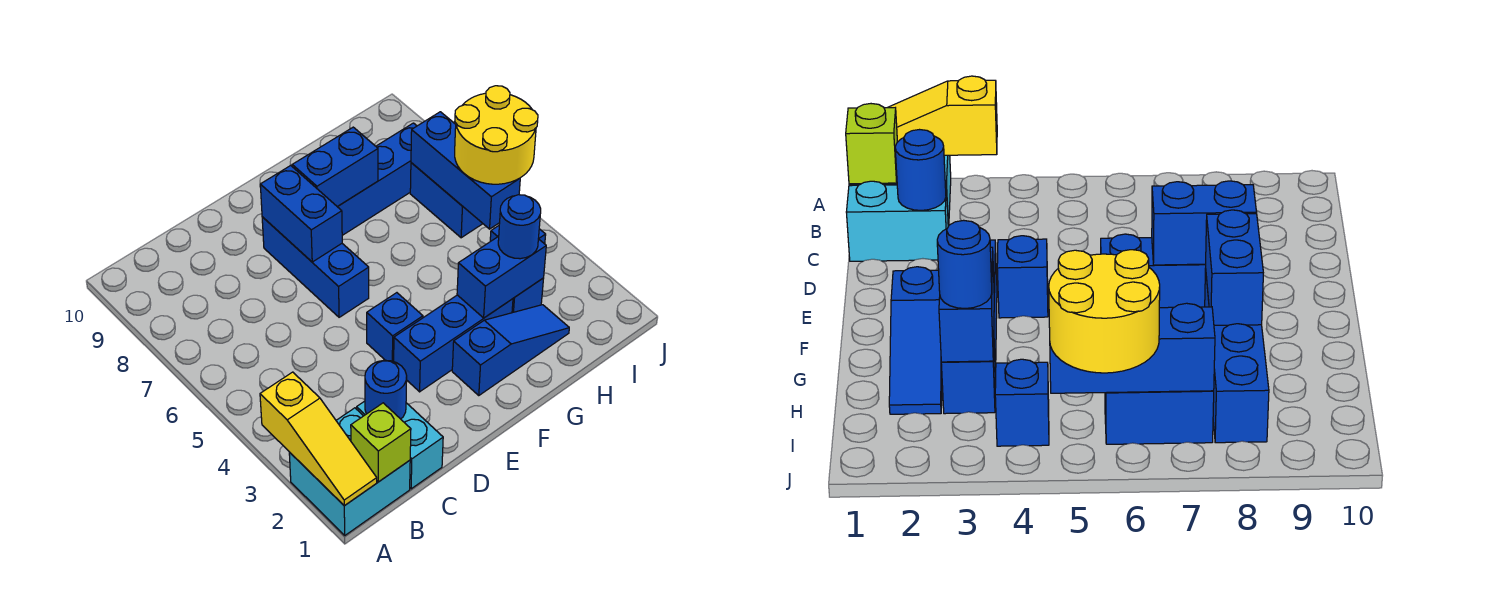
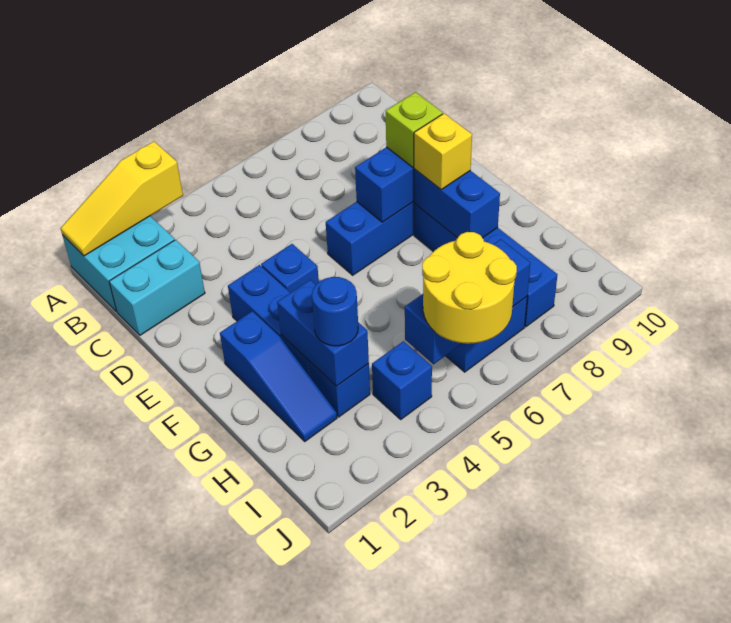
lime 1x1 brick [351,403,411,482] -> lime 1x1 brick moved to [386,92,443,167]
blue 1x1 round brick [365,360,407,419] -> none
none -> yellow 1x1 brick [414,114,472,189]

